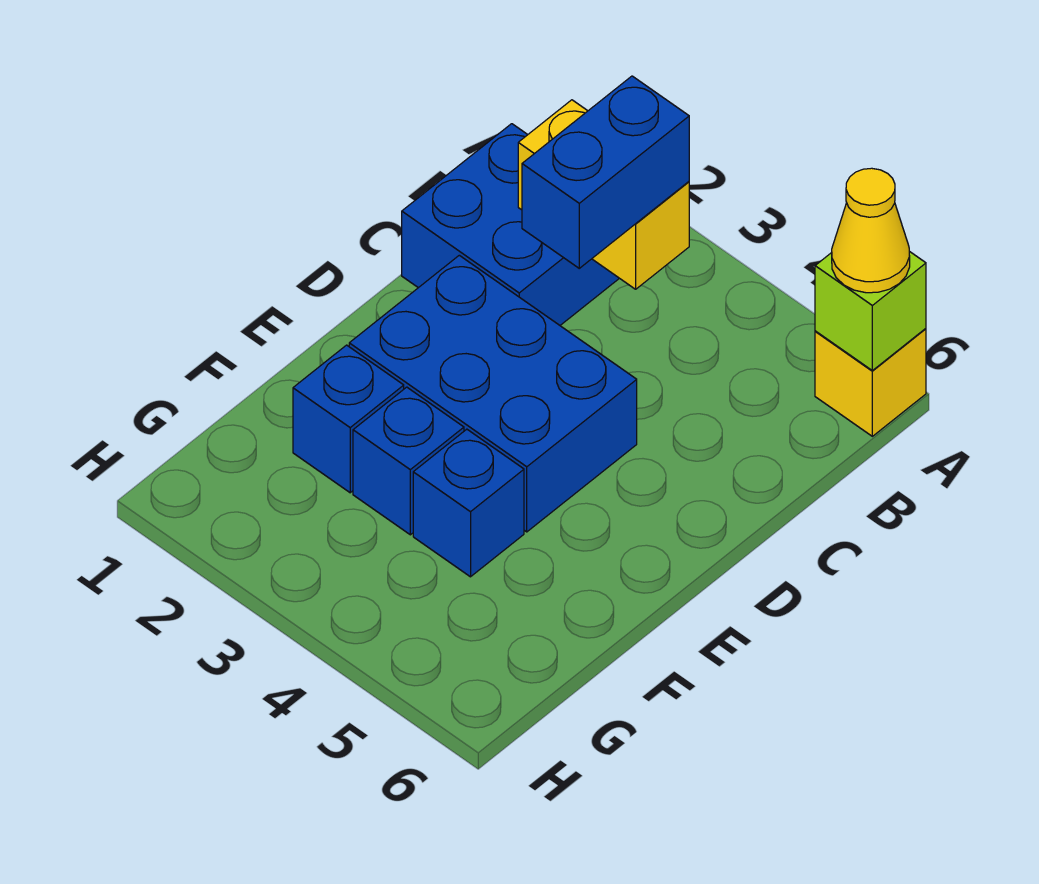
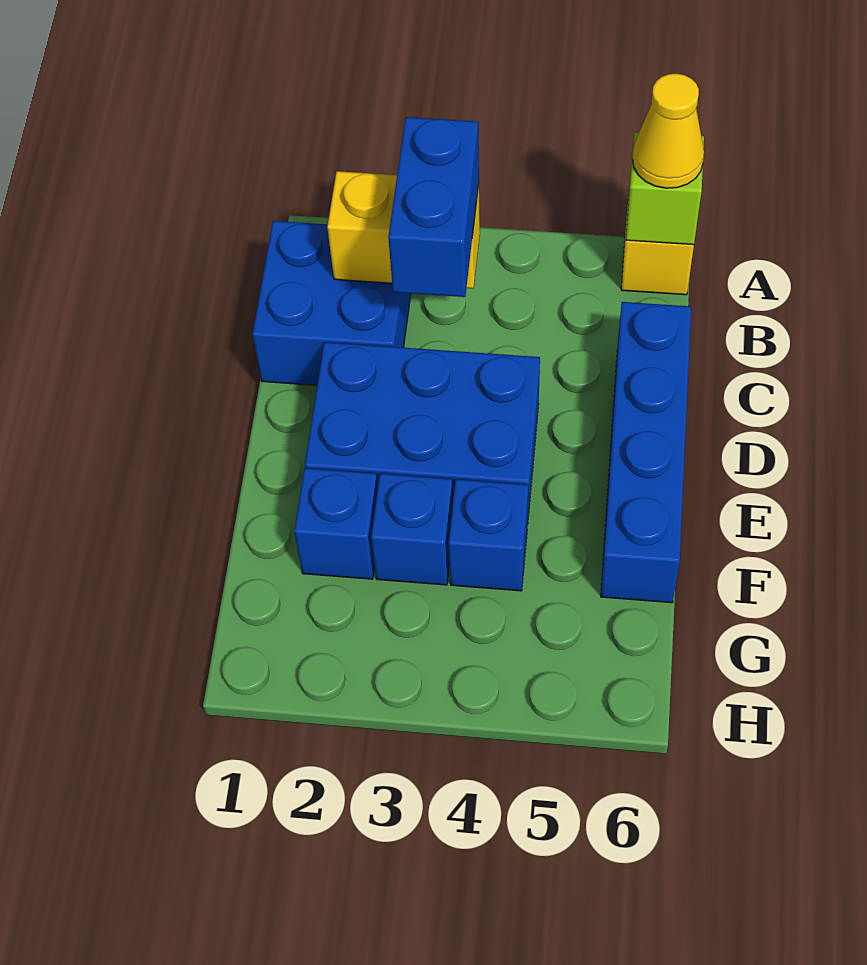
none -> blue 1x4 brick [601,302,691,603]

